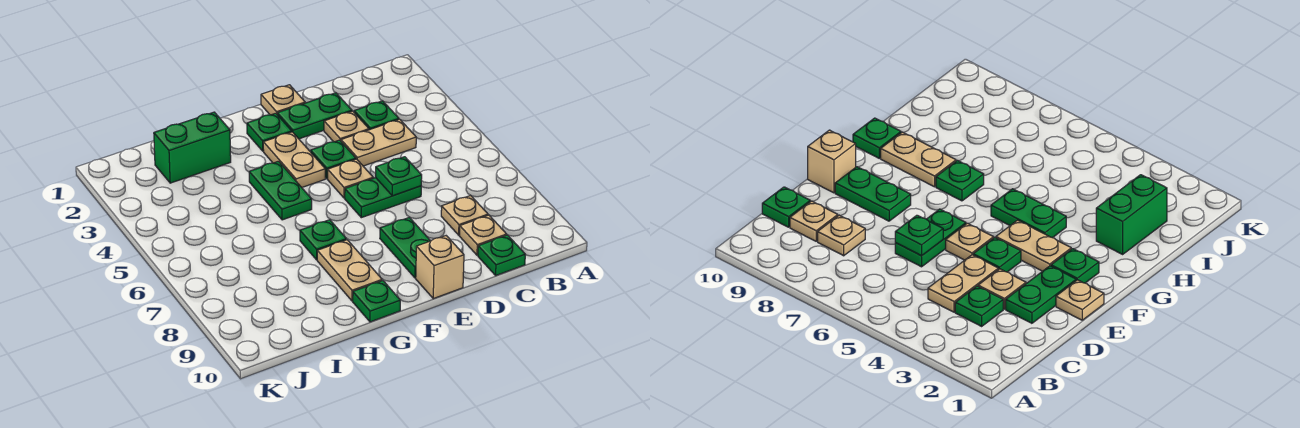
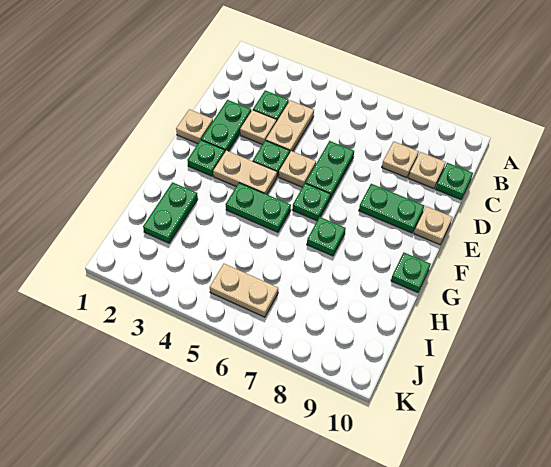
green 1x1 plate [376,157,422,196] -> green 1x1 plate moved to [292,183,331,221]
tan 1x1 brick [416,236,464,299] -> tan 1x1 plate [414,206,452,245]
tan 1x2 plate [317,240,382,301] -> tan 1x2 plate moved to [210,264,278,317]
green 1x2 brick [154,112,231,183] -> green 1x2 plate [143,182,198,243]

